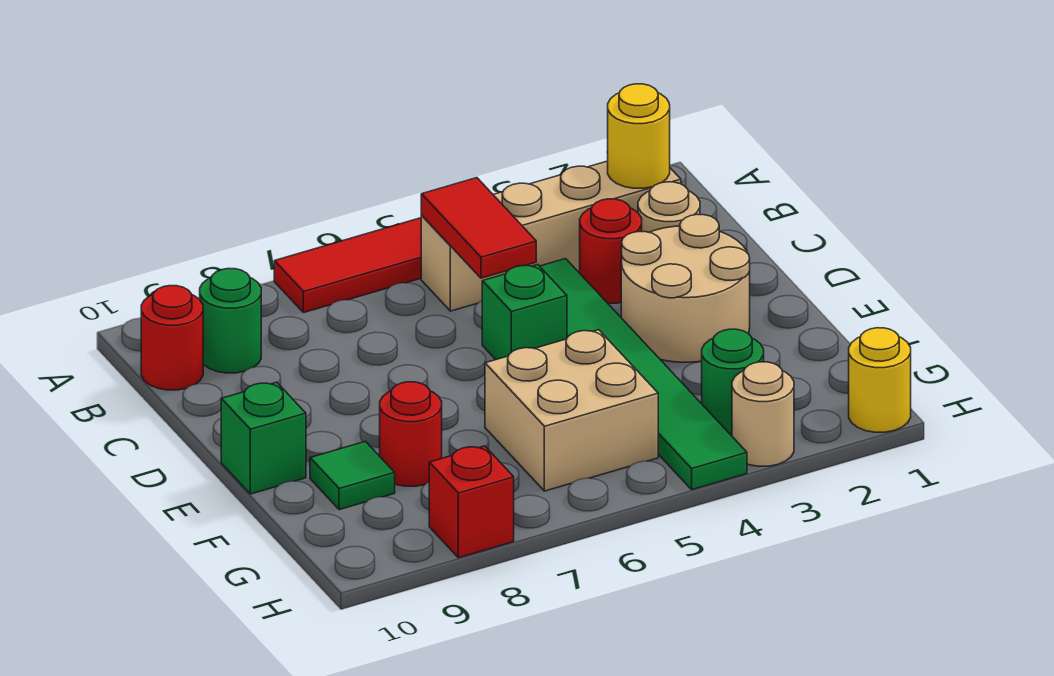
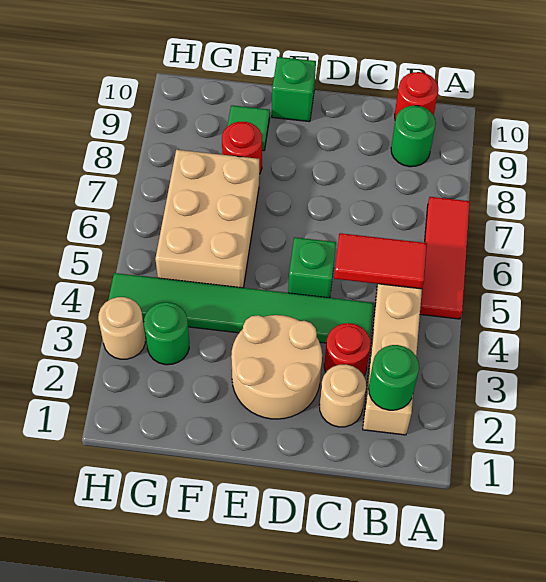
yellow 1x1 round brick [608,84,670,188] -> green 1x1 round brick [369,345,419,410]
tan 2x2 brick [485,330,658,491] -> tan 2x3 brick [155,150,259,288]
yellow 1x1 round brick [849,328,911,432] -> none
red 1x1 brick [429,446,514,558] -> none

